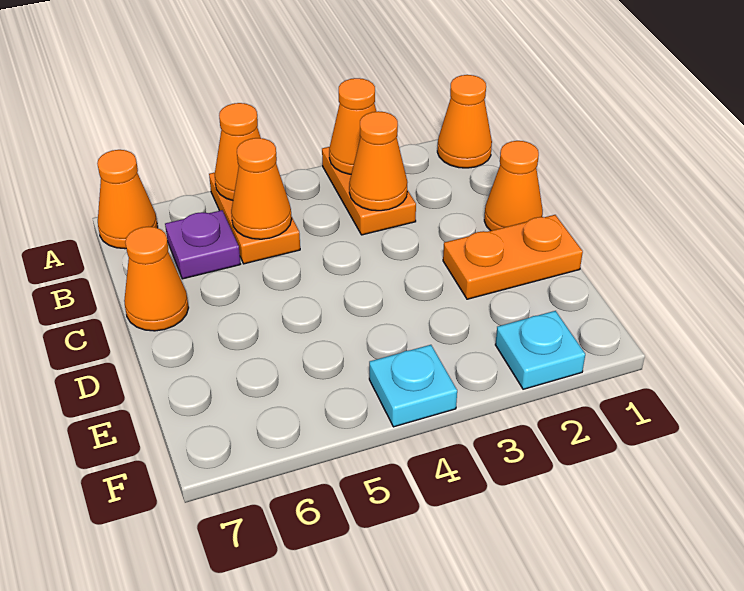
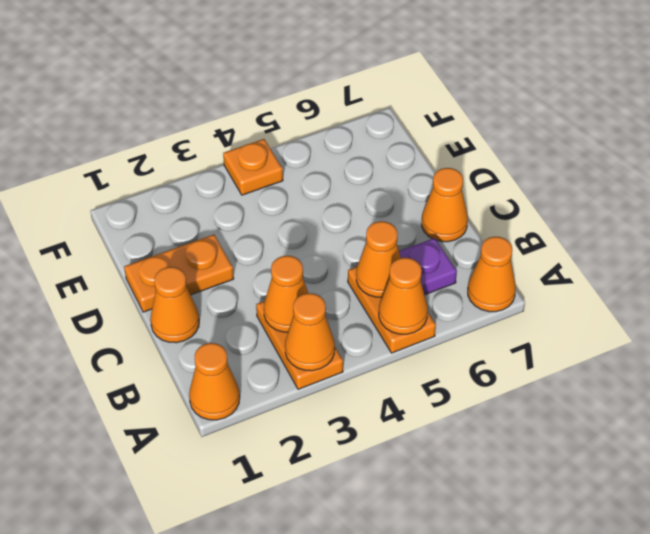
cyan 1x1 plate [495,311,585,389] -> none
cyan 1x1 plate [369,345,457,427] -> orange 1x1 plate [223,139,283,195]

